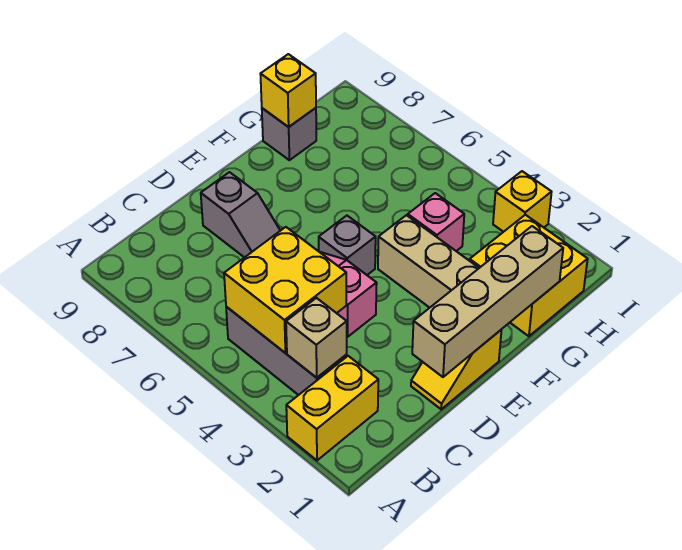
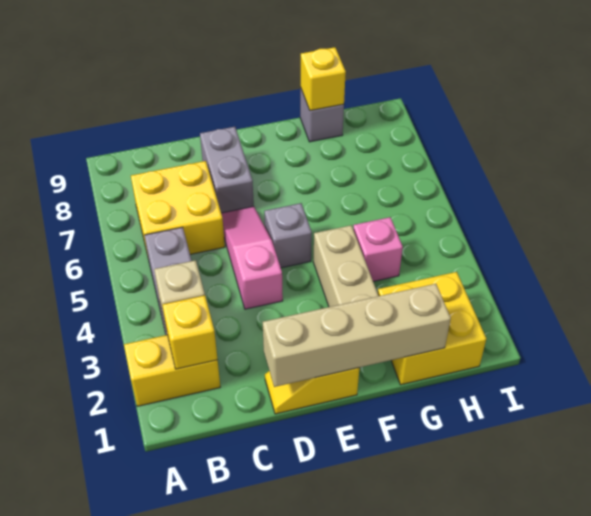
yellow 2x2 brick [224,227,346,353] -> yellow 2x2 brick moved to [131,161,225,255]
grey 1x2 slope [201,172,280,258] -> grey 1x2 brick [200,127,254,213]
yellow 1x1 brick [493,171,552,232] -> yellow 1x1 brick moved to [162,295,218,369]

